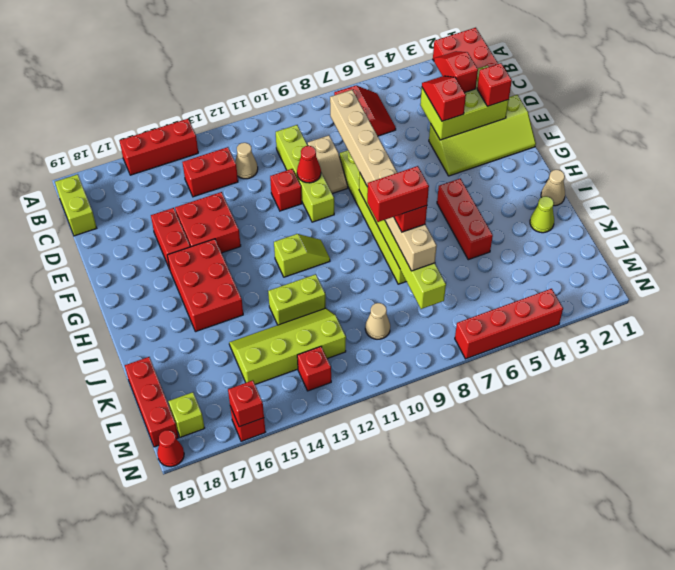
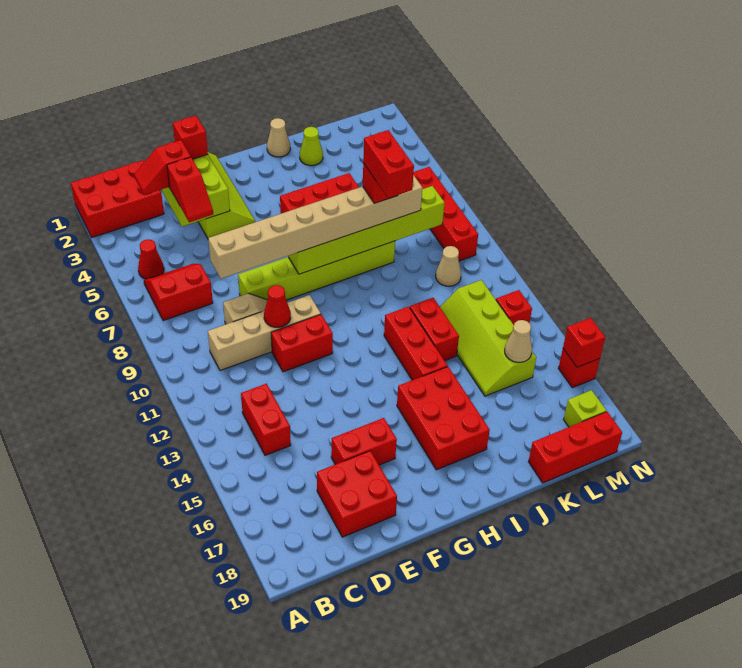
red 1x3 brick [120,119,198,175] -> red 1x3 brick moved to [384,307,448,380]
lime 1x2 brick [55,174,97,236] -> none
lime 1x4 brick [275,125,334,222] -> tan 1x4 brick [208,295,321,371]
tan 1x1 cone [235,143,258,179] -> tan 1x1 cone moved to [505,320,532,362]
red 1x2 slope [422,76,466,121] -> red 1x2 slope turned to [167,157,213,222]
red 1x1 brick [270,169,302,211] -> red 1x2 brick [271,314,333,372]
red 2x2 brick [175,192,241,253] -> red 2x2 brick moved to [317,451,397,537]
red 2x3 brick [167,239,243,332] -> red 2x3 brick turned to [397,367,490,470]
lime 1x2 slope [274,234,330,277] -> none
lime 1x2 brick [268,274,326,325] -> red 1x2 brick [410,298,459,361]
red 1x4 brick [455,289,563,359] -> red 1x4 brick moved to [413,167,478,261]
red 1x1 cone [157,430,184,467] -> red 1x1 cone moved to [138,239,164,279]

